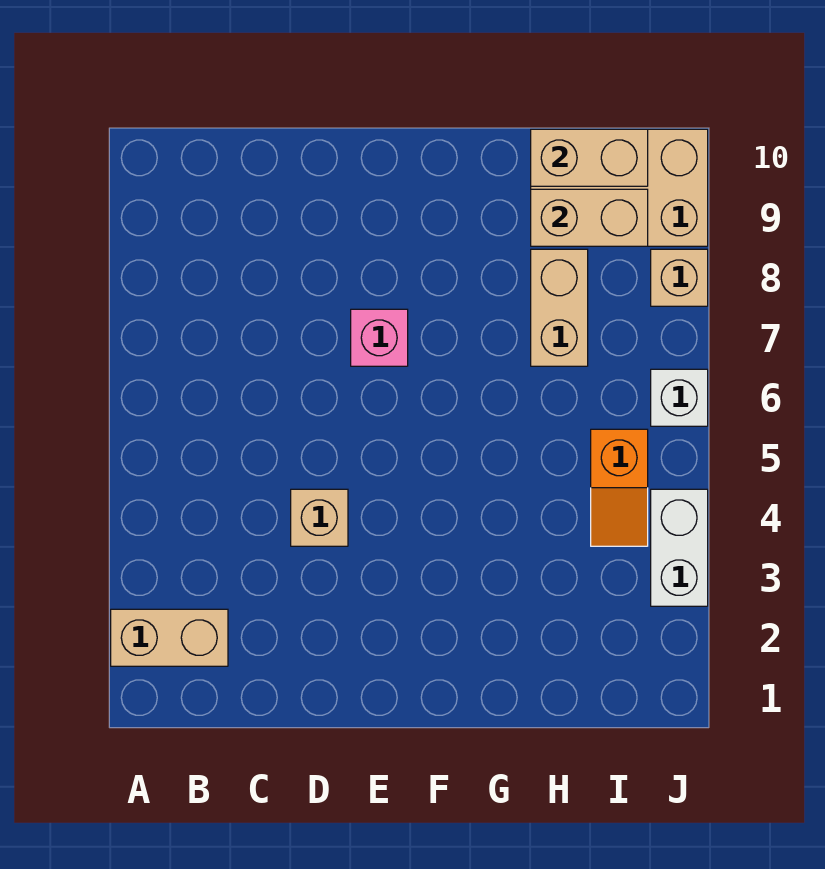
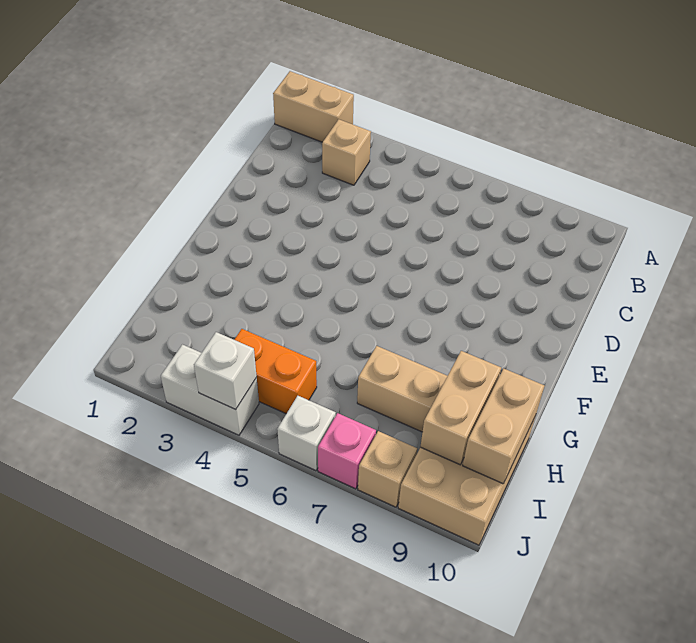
tan 1x2 brick [111,609,228,666] -> tan 1x2 brick turned to [273,71,354,142]
tan 1x1 brick [291,489,348,546] -> tan 1x1 brick moved to [322,119,371,185]
pink 1x1 brick [351,309,408,366] -> pink 1x1 brick moved to [318,413,376,489]
orange 1x2 slope [591,429,648,546] -> orange 1x2 brick [234,329,317,414]
none -> white 1x1 brick [194,332,257,409]

